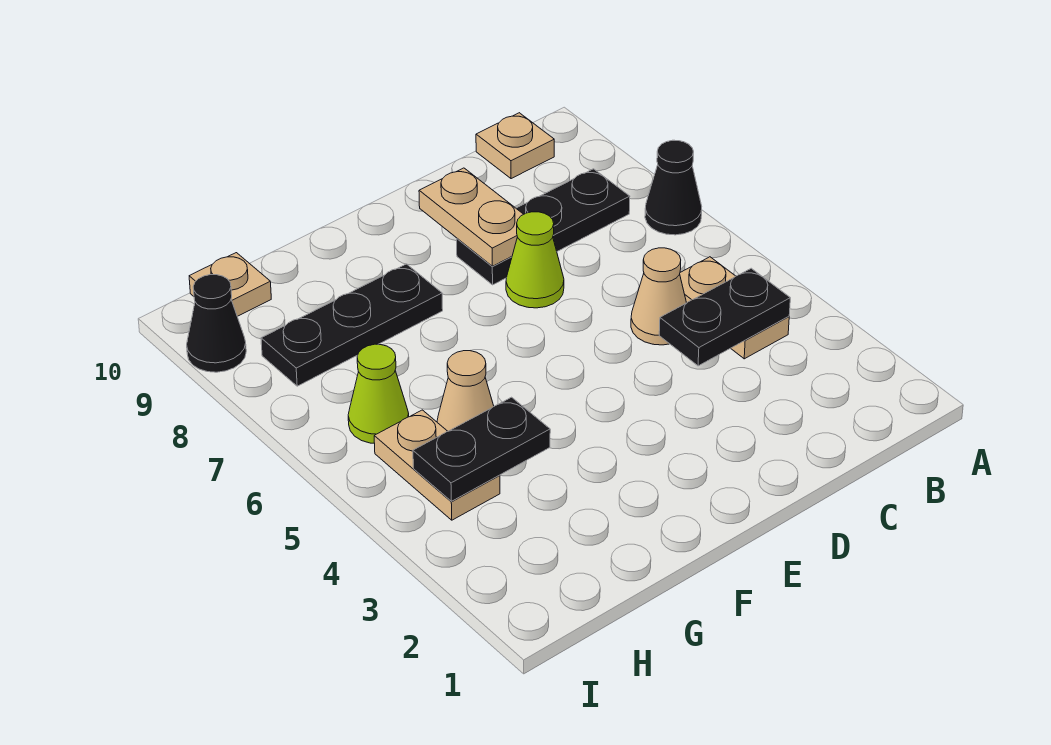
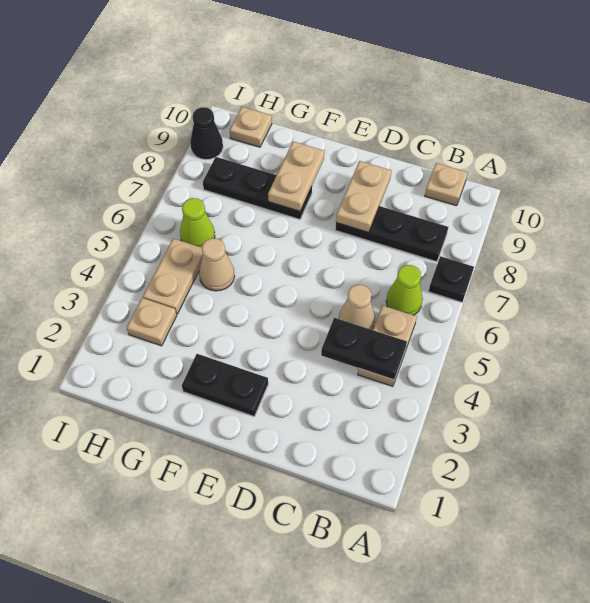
black 1x1 cone [645,140,702,235] -> black 1x1 plate [428,256,474,302]
lime 1x1 cone [506,212,564,308] -> lime 1x1 cone moved to [386,265,423,315]
none -> tan 1x2 plate [268,141,324,211]
black 1x2 plate [413,397,550,501] -> black 1x2 plate moved to [182,354,268,416]
none -> tan 1x1 plate [127,298,177,346]

